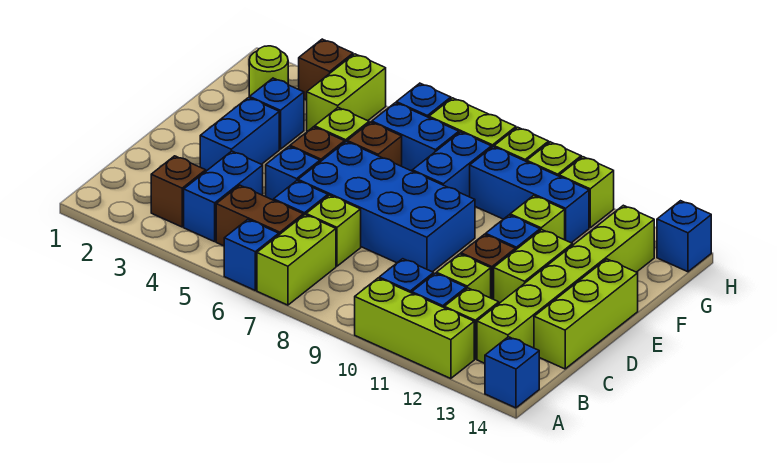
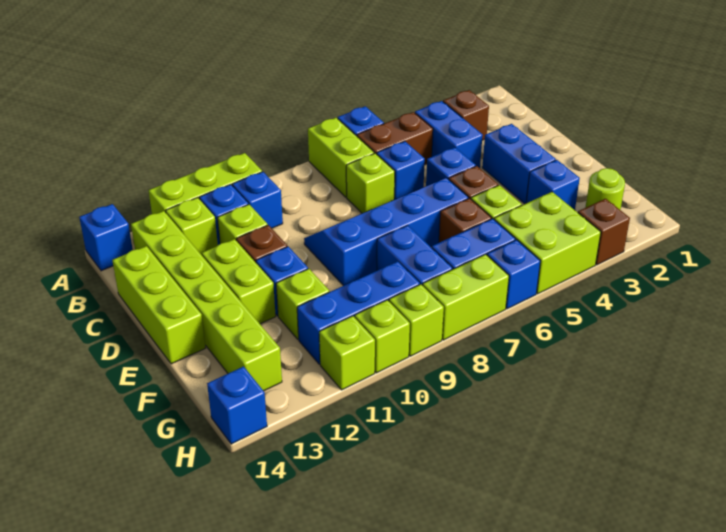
blue 2x4 brick [298,142,475,272] -> blue 2x4 slope [304,178,468,286]
lime 1x2 brick [307,54,386,131] -> lime 2x2 brick [494,192,601,294]

